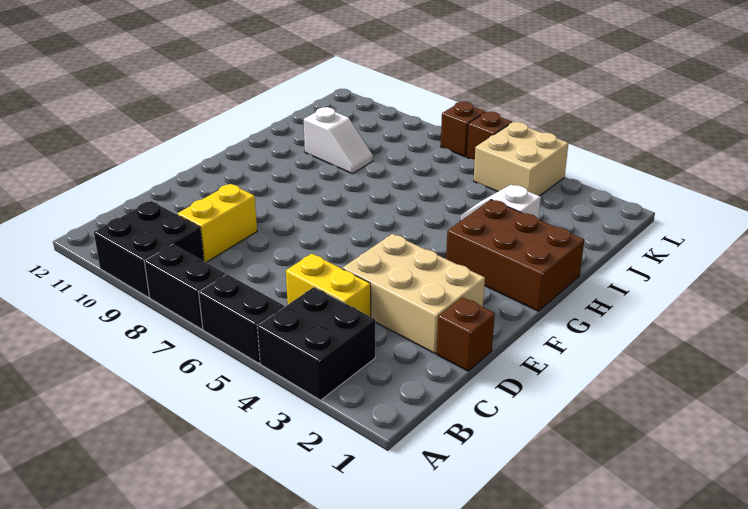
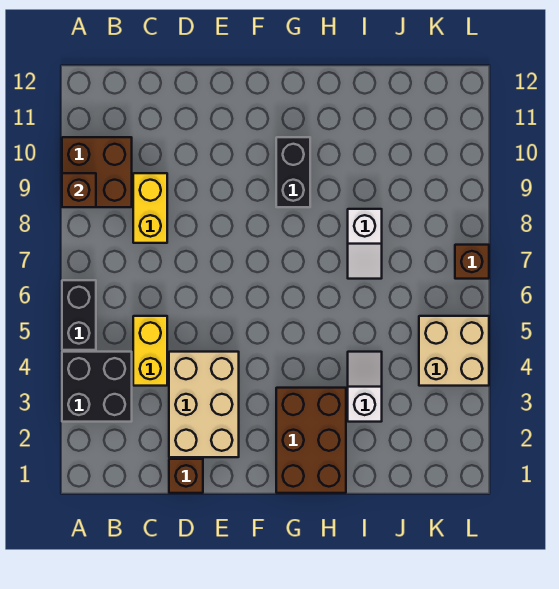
black 1x2 brick [144,244,226,329] -> black 1x2 brick moved to [276,137,310,207]
black 2x2 brick [94,201,204,297] -> brown 2x2 brick [62,137,132,207]
yellow 1x2 brick [177,184,257,262] -> yellow 1x2 brick turned to [133,173,167,243]
white 1x2 slope [304,107,373,174] -> white 1x2 slope moved to [348,209,382,279]
brown 1x1 brick [466,112,512,160] -> brown 1x1 brick moved to [62,173,96,207]

